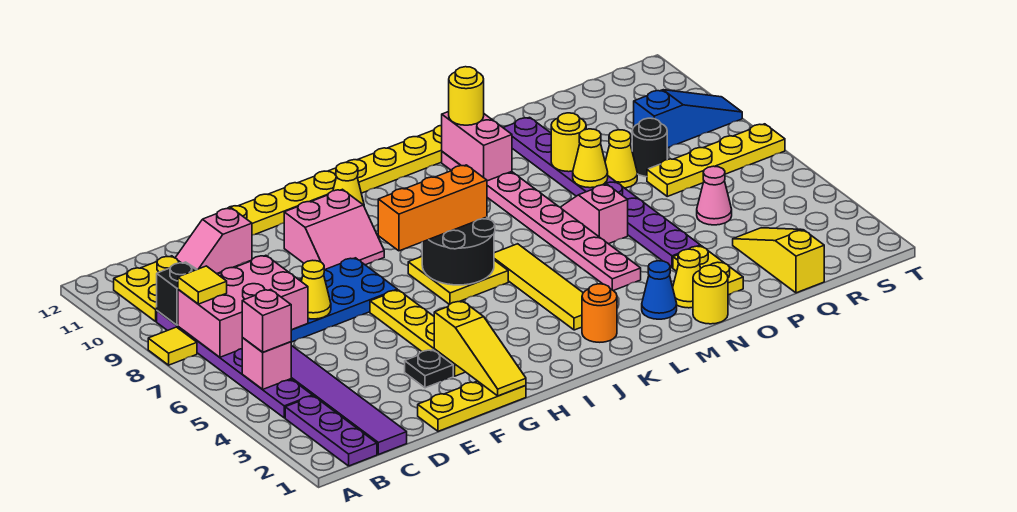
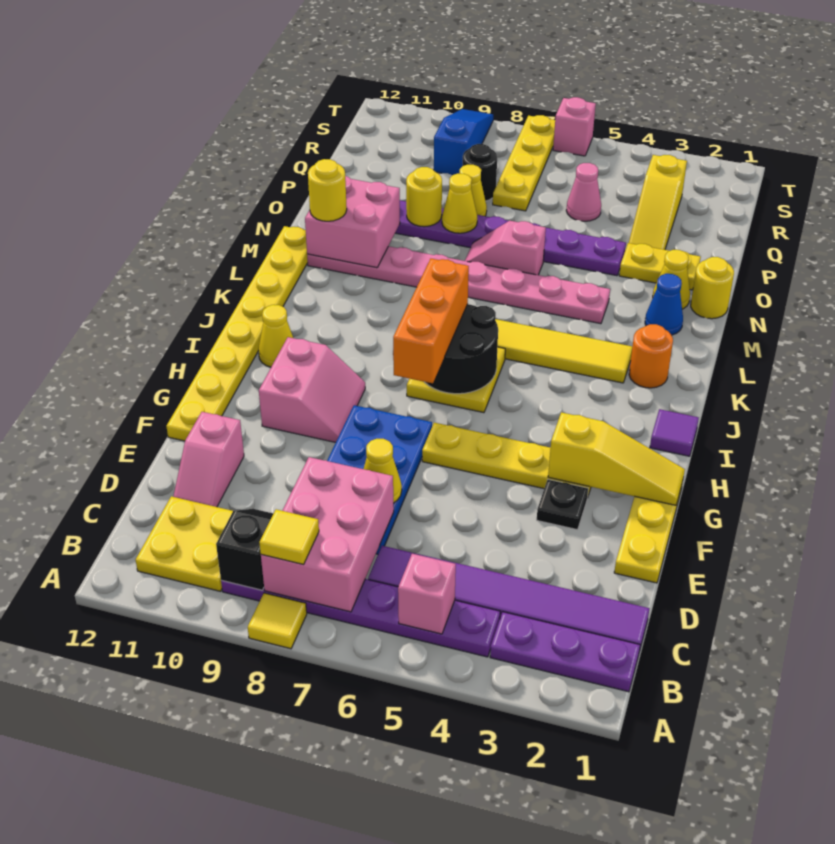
pink 1x1 brick [242,289,291,352] -> pink 1x1 brick moved to [553,97,596,156]
none -> purple 1x1 tile [650,409,699,456]
pink 1x2 brick [442,112,512,181] -> pink 2x2 brick [305,176,400,268]
yellow 1x3 slope [733,228,824,293] -> yellow 1x3 slope turned to [629,155,687,250]

